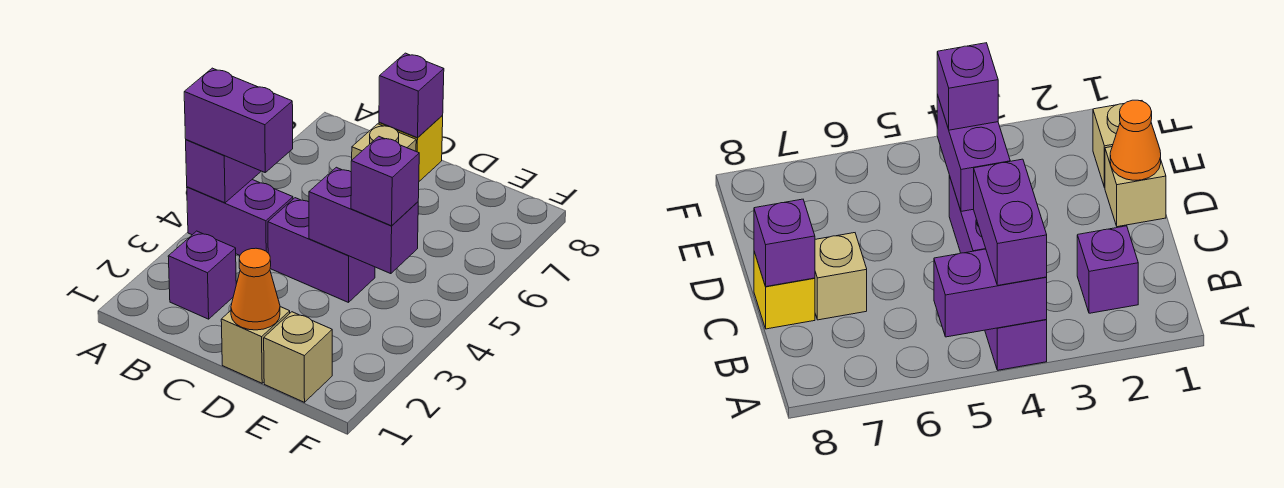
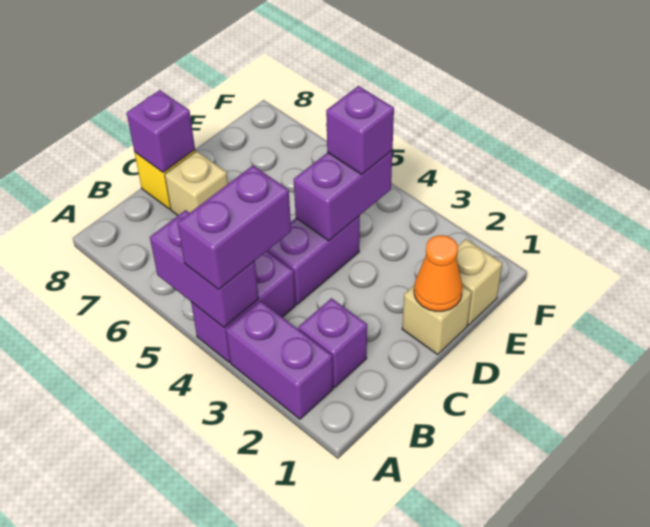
none -> purple 1x2 brick [226,301,333,419]

